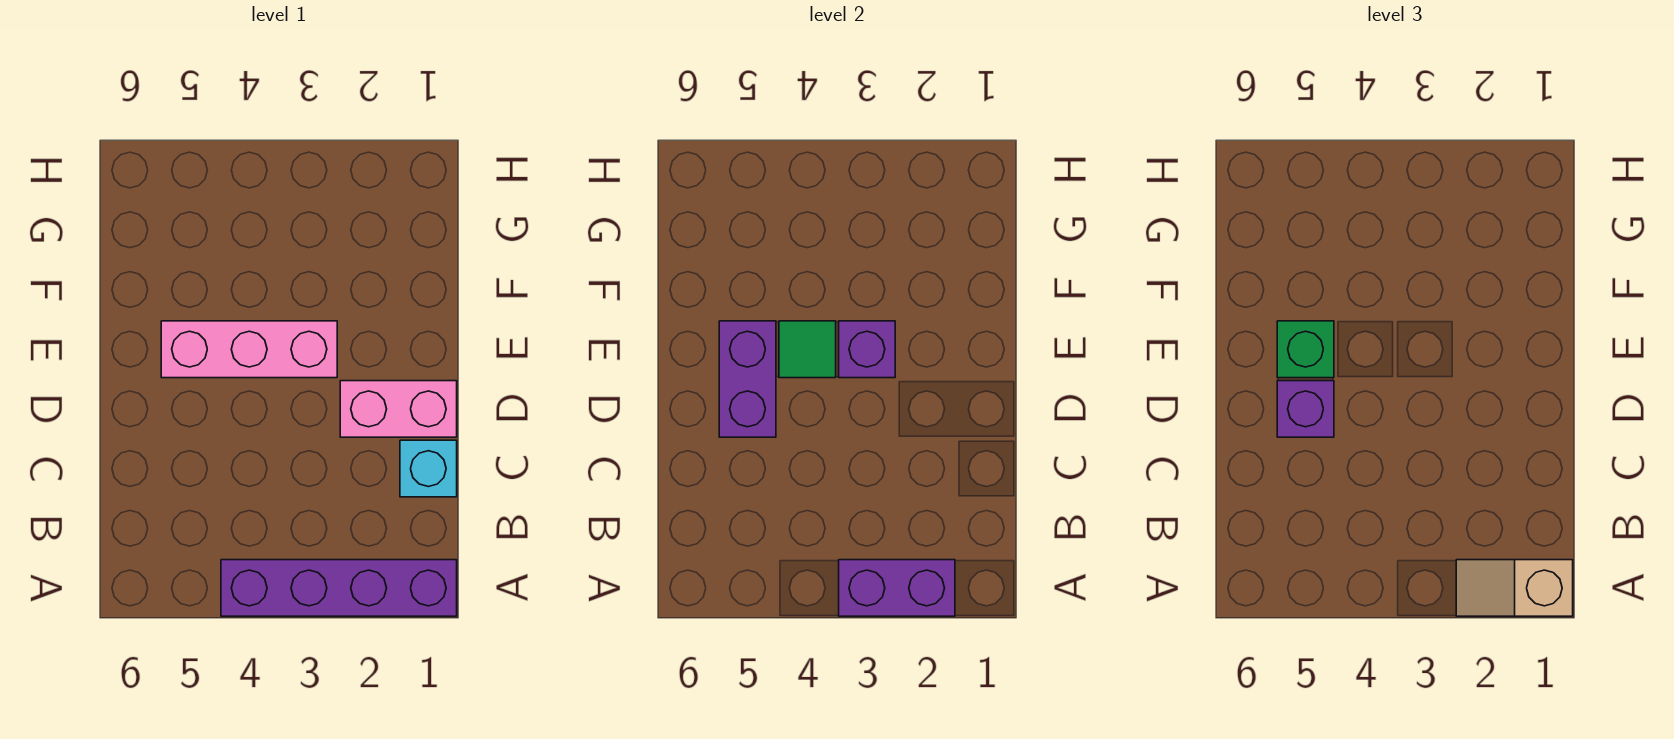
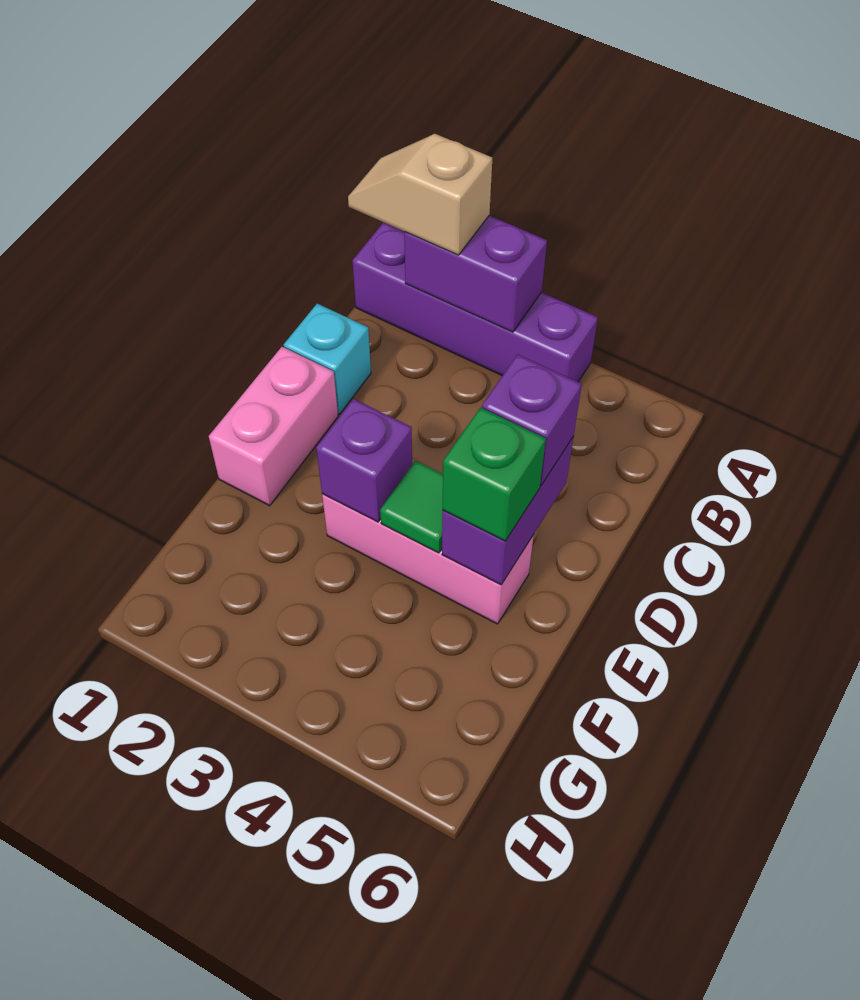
tan 1x2 slope [1456,560,1573,616] -> tan 1x2 slope turned to [348,134,492,255]
pink 1x2 brick [340,381,457,437] -> pink 1x2 brick turned to [209,347,338,506]

